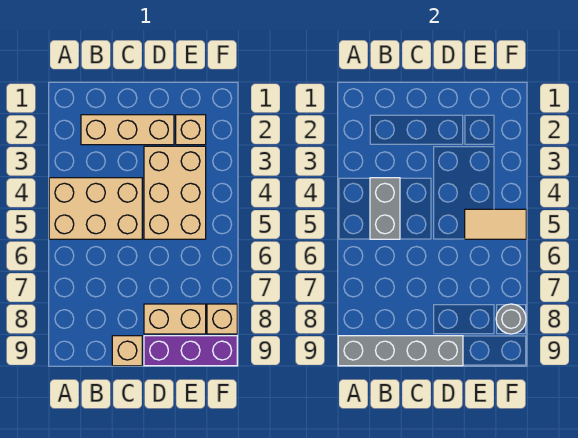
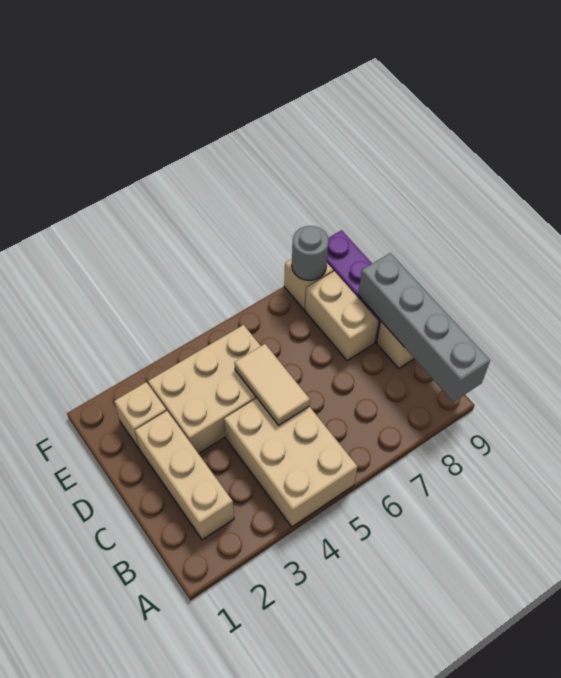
grey 1x2 brick [370,178,400,239] -> none
tan 1x2 tile [465,209,526,239] -> tan 1x2 tile moved to [234,344,310,425]

